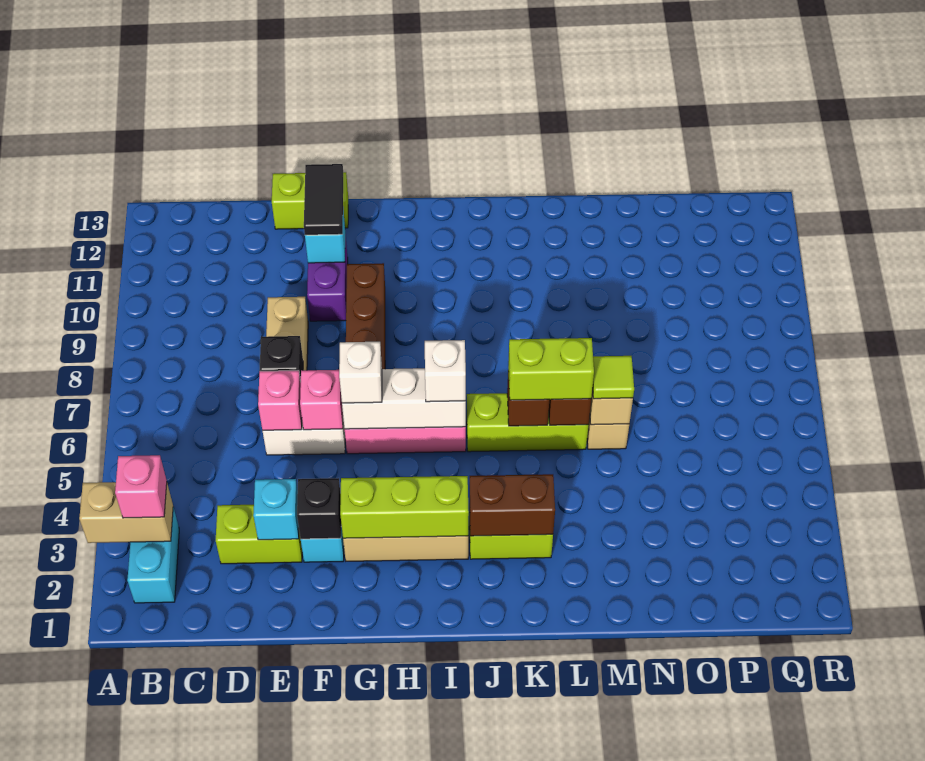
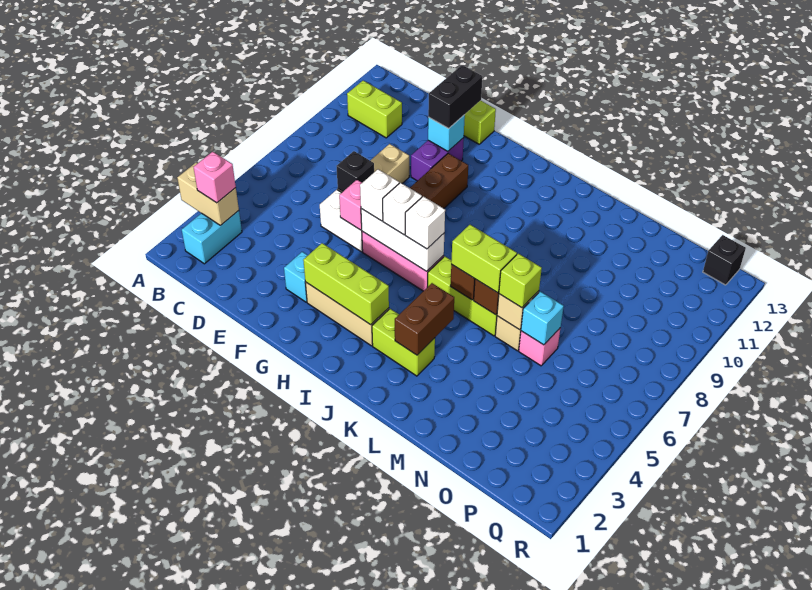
lime 1x2 brick [216,505,302,564] -> lime 1x2 brick moved to [347,81,402,138]
cyan 1x1 brick [253,479,299,540] -> cyan 1x1 brick moved to [521,291,564,345]
pink 1x1 brick [258,370,302,430] -> pink 1x1 brick moved to [519,329,560,366]
black 1x1 brick [297,478,341,539] -> black 1x1 brick moved to [703,235,746,285]
black 1x2 tile [304,164,343,235] -> black 1x2 brick [428,65,482,128]
none -> white 1x1 brick [383,183,422,235]
brown 1x2 brick [470,474,555,536] -> brown 1x2 brick turned to [395,283,454,355]
lime 1x1 tile [593,356,634,399] -> lime 1x1 brick [499,253,542,308]

